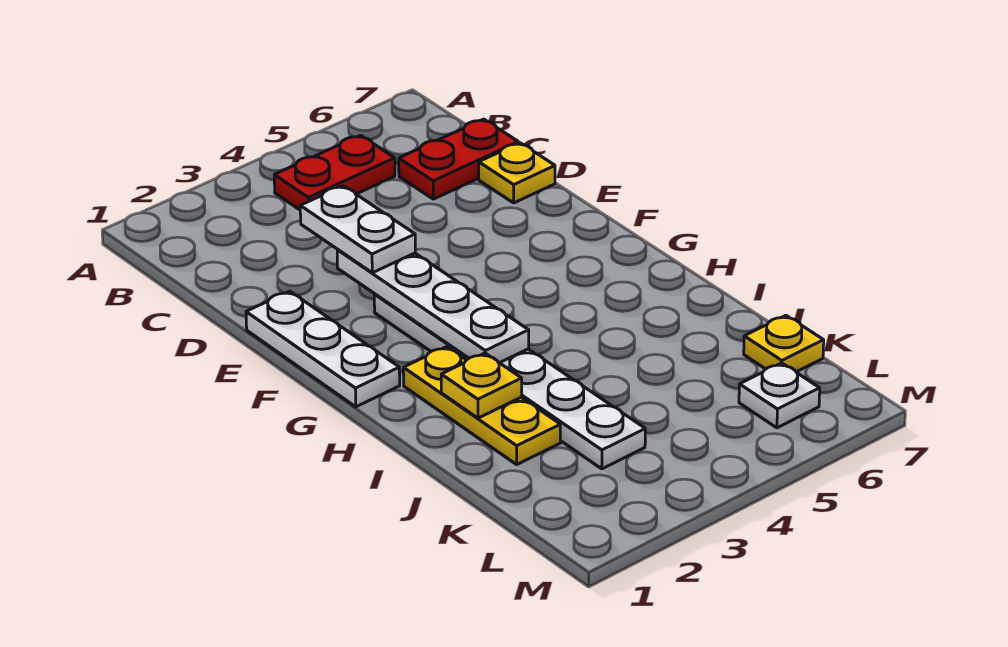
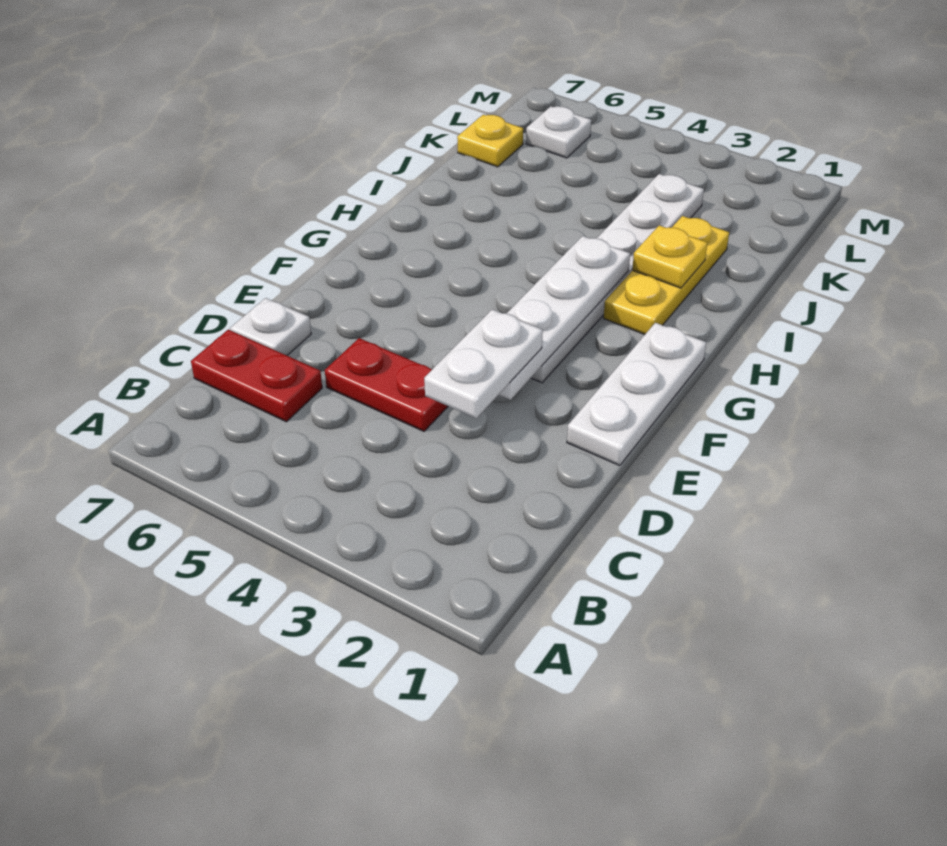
red 1x2 plate [274,135,395,210] -> red 1x2 plate moved to [325,338,448,431]
yellow 1x1 plate [479,143,555,203] -> white 1x1 plate [230,298,311,356]

